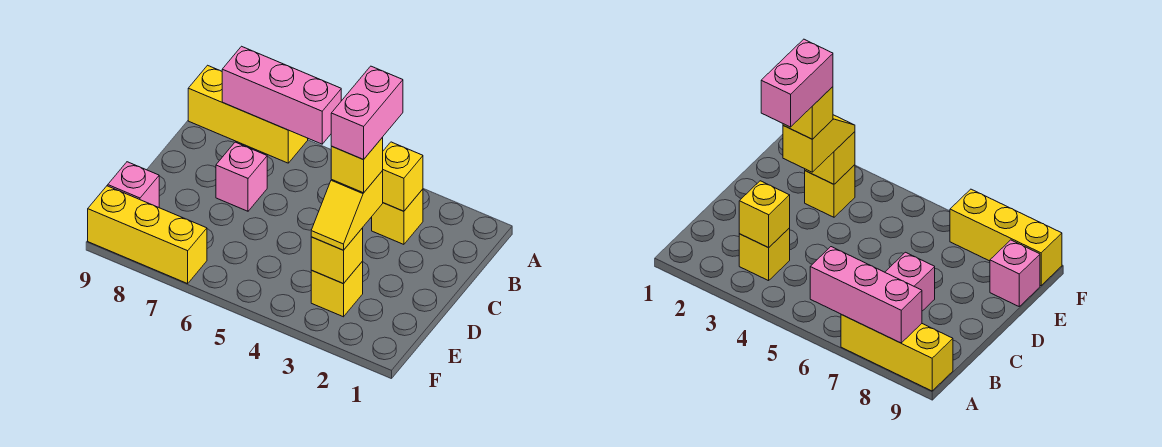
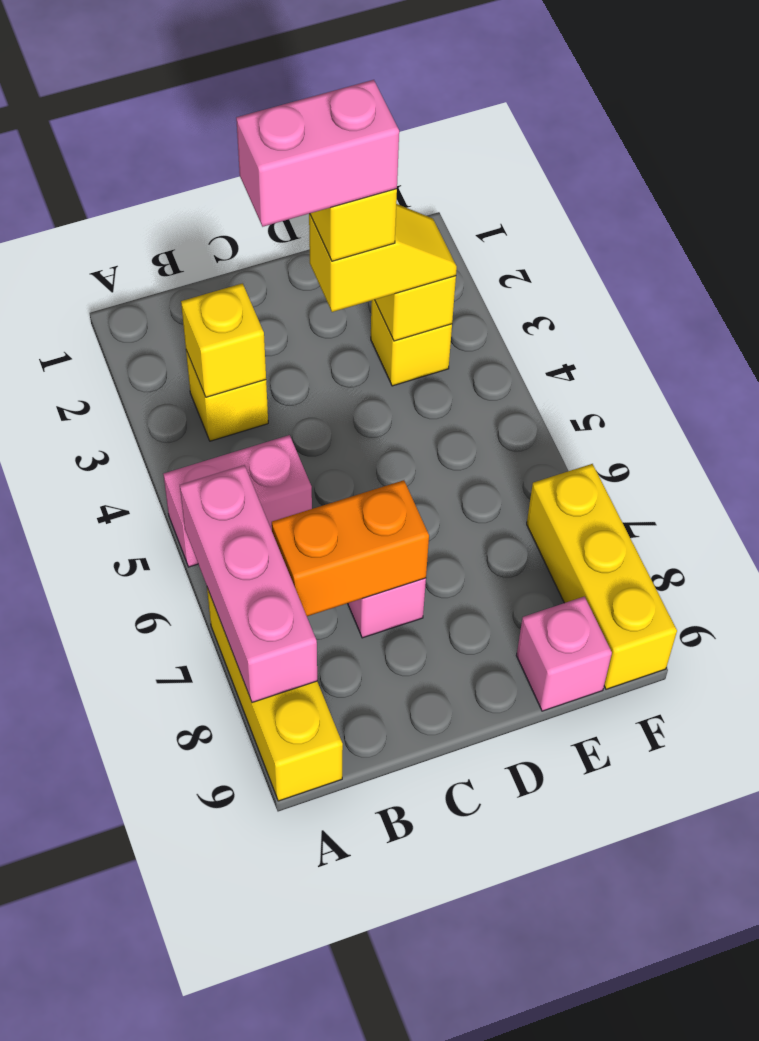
none -> pink 1x2 brick [163,435,312,567]
none -> orange 1x2 brick [272,480,429,616]

